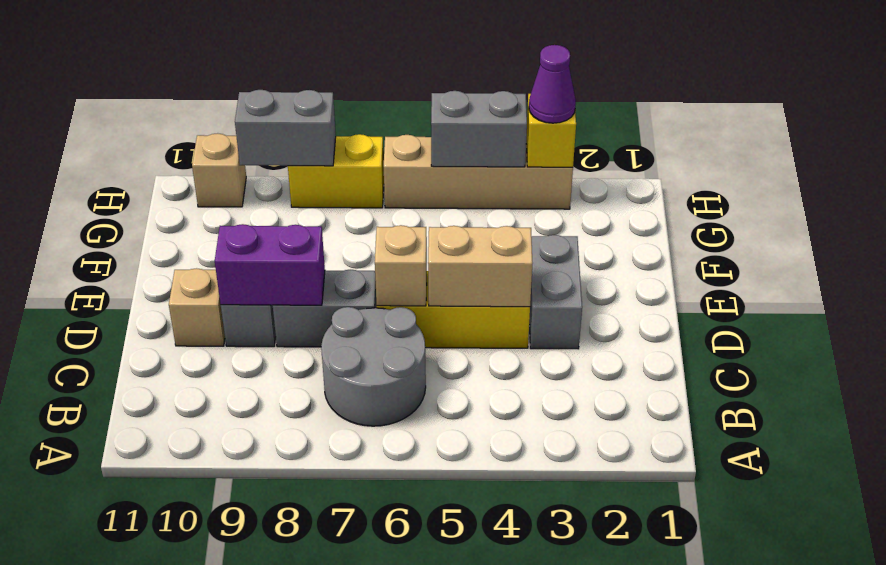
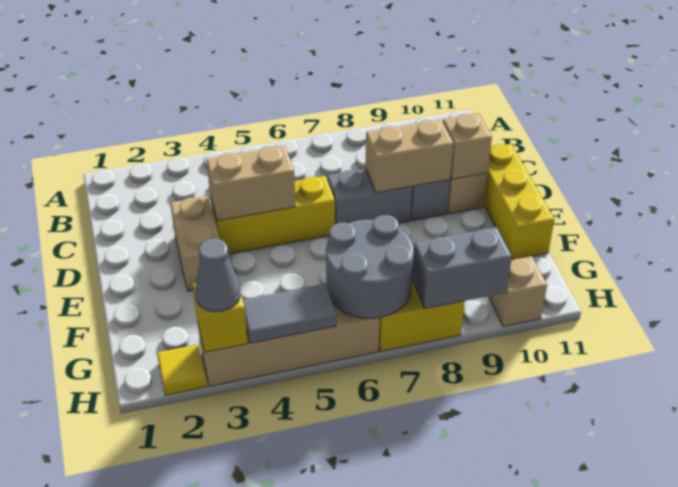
grey 2x2 round brick [321,307,426,426] -> grey 2x2 round brick moved to [326,215,414,318]
grey 1x2 brick [529,235,582,349] -> tan 1x2 brick [170,196,220,291]
tan 1x1 brick [375,225,427,306] -> tan 1x1 brick moved to [443,113,492,179]
purple 1x2 brick [215,224,325,305] -> tan 1x2 brick [365,120,453,193]
none -> yellow 1x3 brick [484,144,554,260]
none -> yellow 1x1 tile [157,344,207,395]
purple 1x1 cone [529,45,576,123] -> grey 1x1 cone [195,239,240,312]
grey 1x2 brick [431,91,527,167] -> grey 1x2 tile [243,284,336,343]

